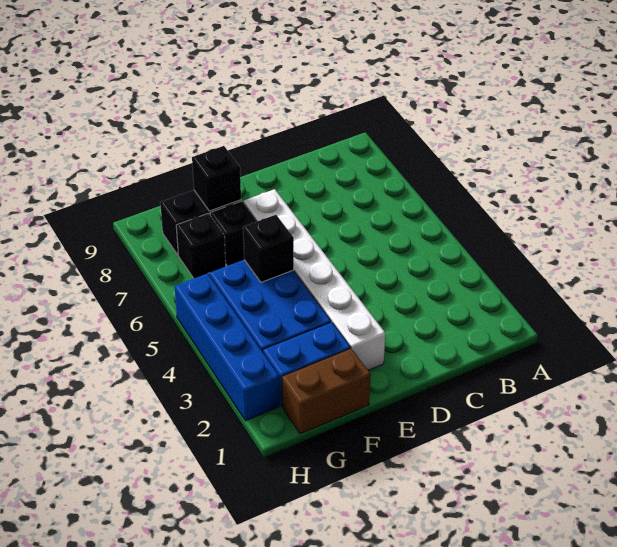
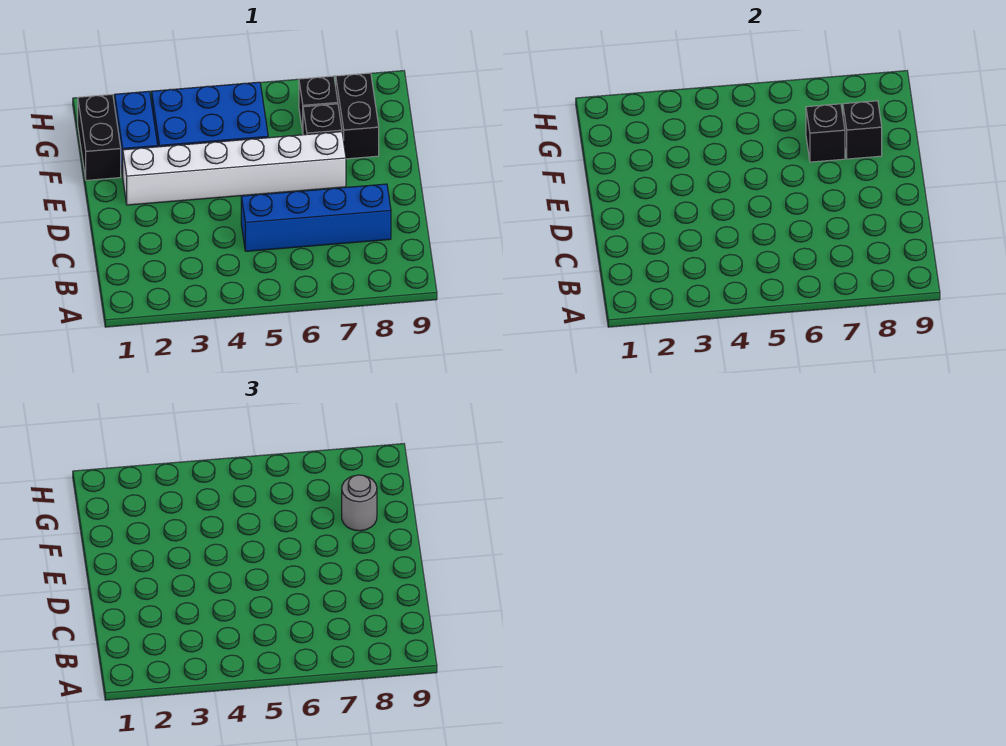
brown 1x2 brick [282,348,371,434] -> black 1x2 brick [78,94,121,180]
black 1x1 brick [243,215,294,282] -> black 1x1 brick moved to [806,104,845,162]
none -> grey 1x1 round brick [342,475,377,531]
blue 1x4 brick [175,273,279,421] -> blue 1x4 brick moved to [241,184,391,251]

